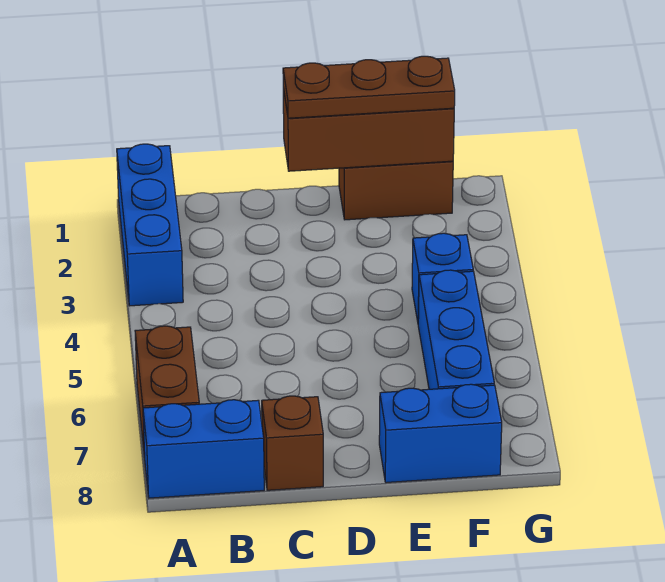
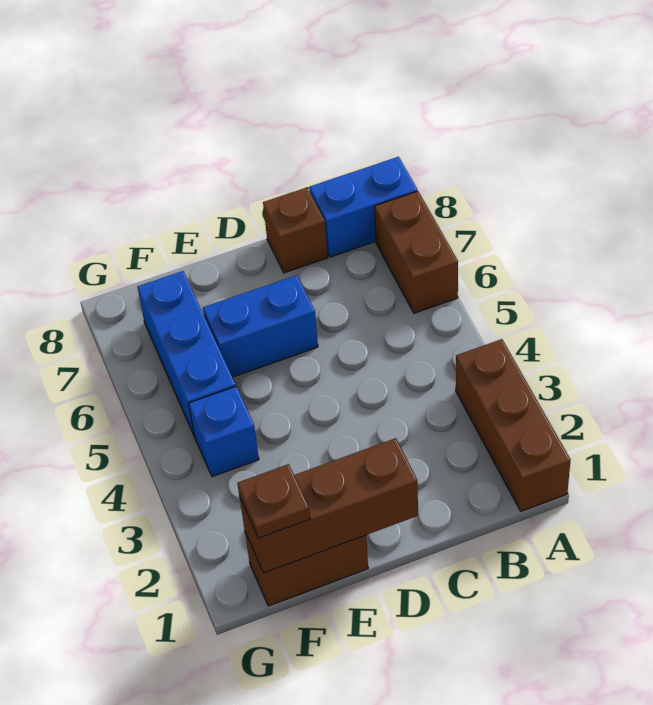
blue 1x3 brick [117,144,183,306] -> brown 1x3 brick [456,339,571,511]
brown 1x3 plate [283,56,455,118] -> brown 1x1 plate [237,464,310,538]
blue 1x2 brick [379,384,502,483] -> blue 1x2 brick moved to [203,275,318,377]

